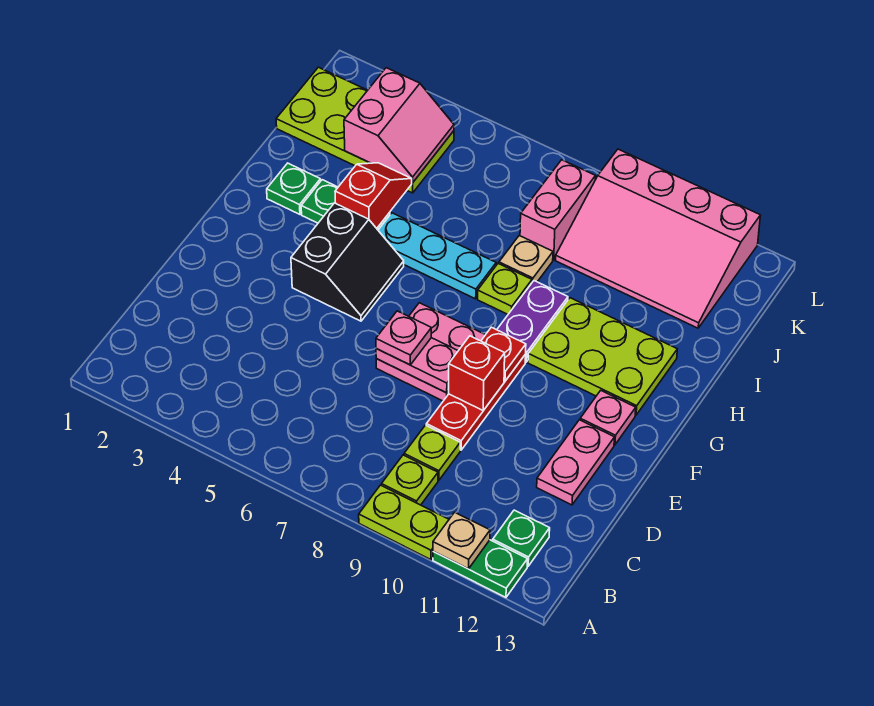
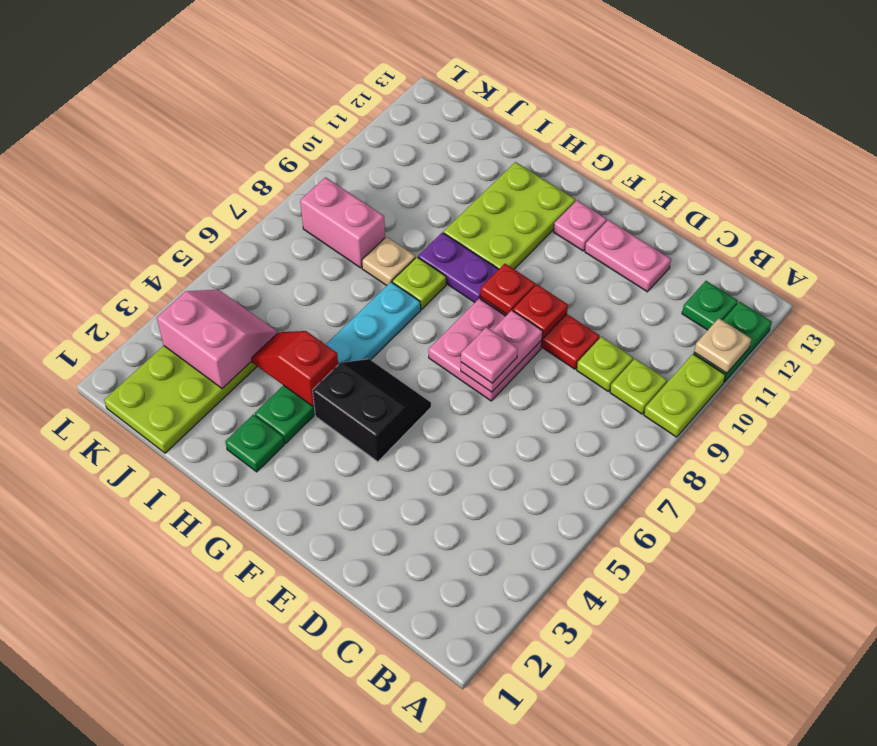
red 1x1 brick [449,336,505,410] -> red 1x1 plate [513,285,568,338]
pink 3x4 slope [555,149,760,328] -> none

